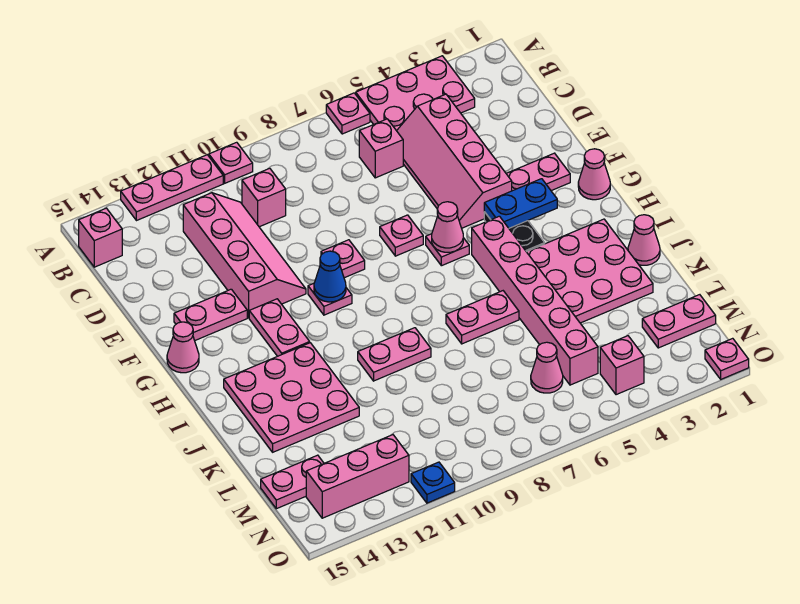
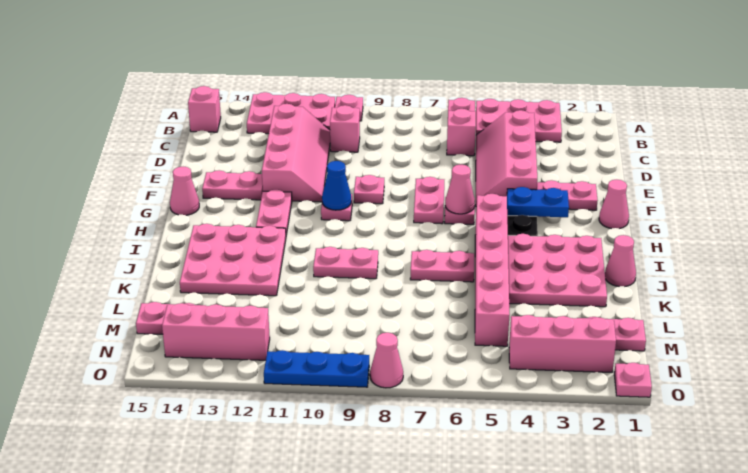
pink 1x3 plate [121,155,223,221] -> pink 2x3 plate [247,92,335,134]
pink 1x1 plate [380,215,423,256] -> pink 1x2 plate [414,177,444,224]
pink 1x1 cone [531,342,563,393] -> pink 1x1 cone moved to [370,333,403,388]
pink 1x1 brick [600,336,644,395] -> pink 1x3 brick [509,315,616,372]
blue 1x1 plate [411,462,455,503] -> blue 1x3 plate [264,350,369,387]

